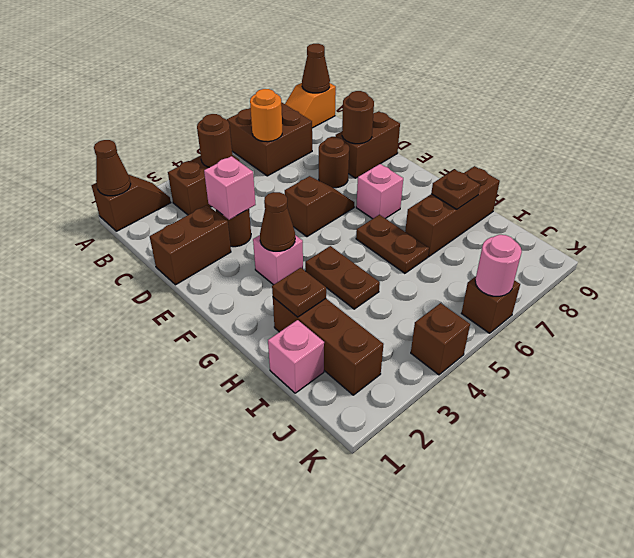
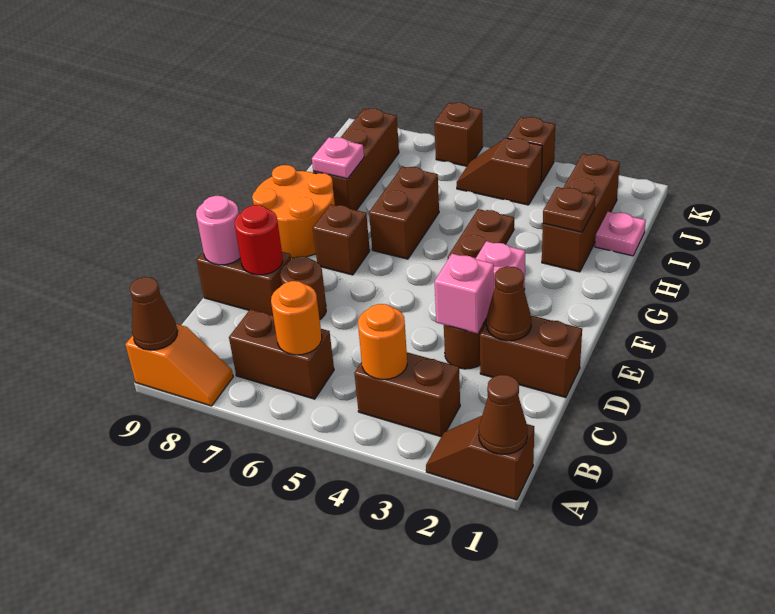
brown 2x2 brick [227,102,312,176] -> brown 1x2 brick [229,309,334,399]
brown 1x1 round brick [197,114,233,167] -> orange 1x1 round brick [358,304,407,379]
brown 1x1 round brick [342,91,374,144] -> red 1x1 round brick [235,205,283,275]
brown 1x2 slope [285,176,354,237] -> brown 1x2 slope moved to [457,138,542,205]
brown 1x1 cone [260,192,295,251] -> brown 1x1 cone moved to [486,266,531,341]
pink 1x1 brick [356,164,403,219] -> brown 1x1 brick [313,204,370,275]
none -> orange 2x2 round brick [252,165,335,258]
brown 1x2 plate [356,215,429,273] -> brown 1x2 brick [369,166,439,259]
brown 1x3 brick [405,166,500,257] -> brown 1x3 brick turned to [313,109,399,210]
brown 1x1 plate [431,169,480,209] -> pink 1x1 plate [312,137,364,179]
pink 1x1 brick [268,320,324,393] -> pink 1x1 plate [595,212,646,256]
pink 1x1 round brick [475,235,522,296] -> pink 1x1 round brick moved to [196,196,240,265]

